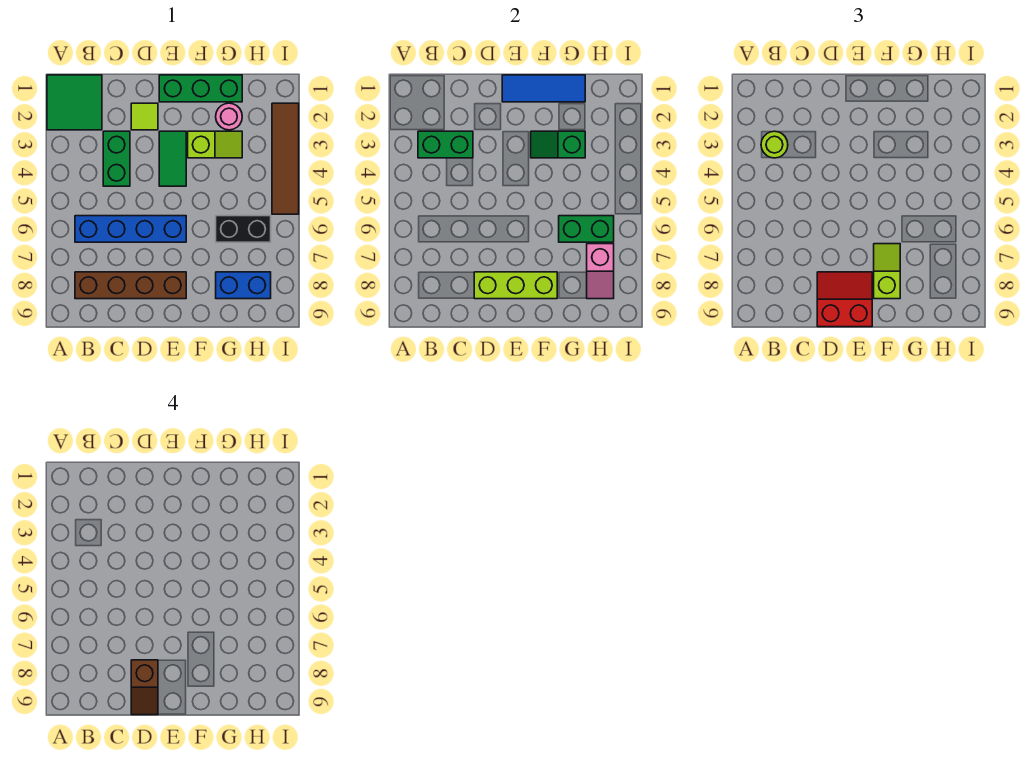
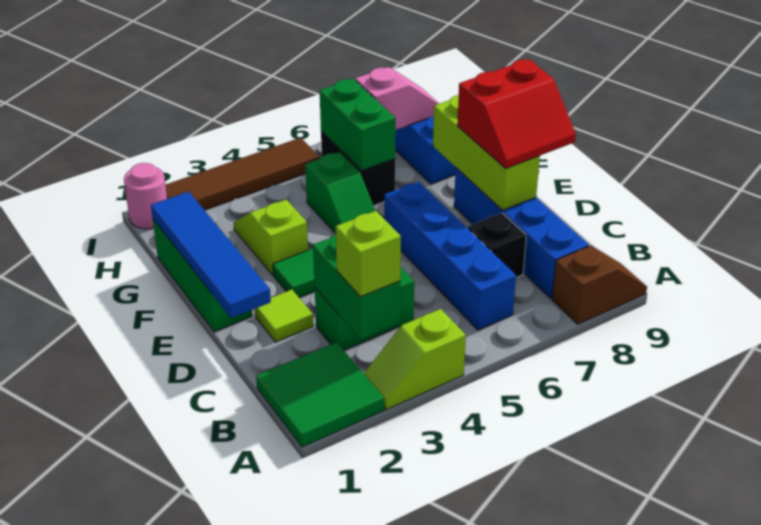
lime 1x1 round brick [761,131,788,158] -> lime 1x1 brick [336,211,401,297]
brown 1x4 brick [75,272,186,299] -> blue 1x4 brick [454,168,589,298]
none -> black 1x1 brick [468,213,526,278]
red 2x2 slope [817,272,872,327] -> red 2x2 slope turned to [457,59,576,169]
brown 1x2 slope [131,660,158,715] -> brown 1x2 slope moved to [552,246,647,324]
blue 1x3 tile [502,75,585,102] -> blue 1x4 tile [151,191,271,318]
green 1x2 slope [531,131,585,158] -> green 1x2 slope moved to [305,152,375,234]
lime 1x2 slope [874,244,900,299] -> lime 1x2 slope moved to [363,309,466,410]
pink 1x1 round brick [216,103,242,130] -> pink 1x1 round brick moved to [124,163,167,229]

